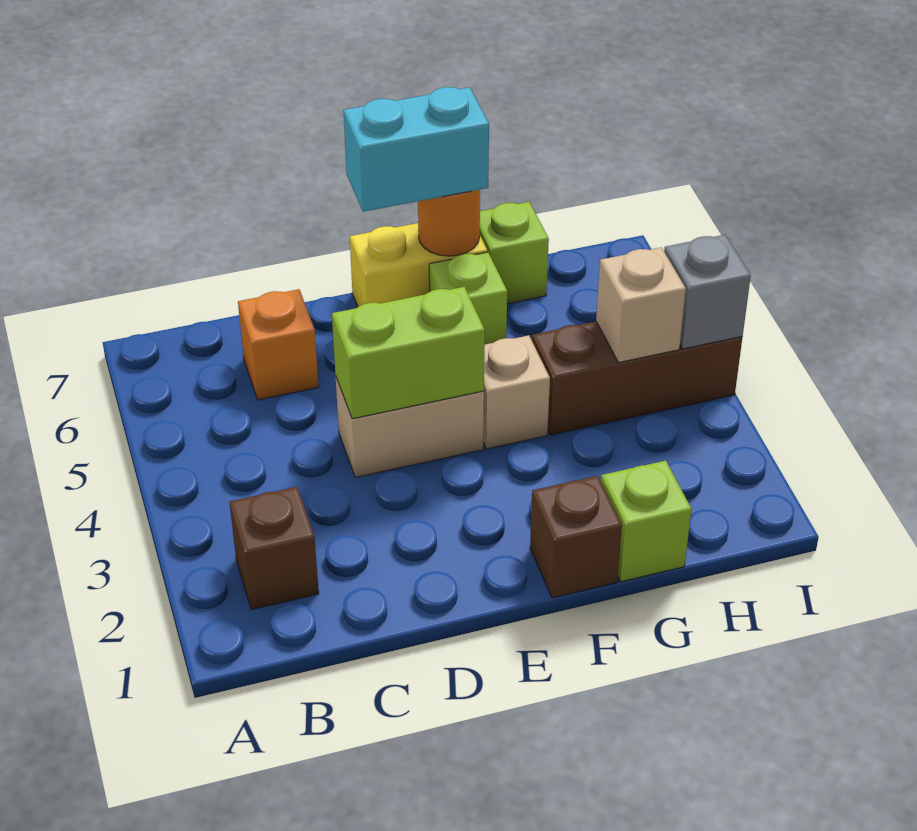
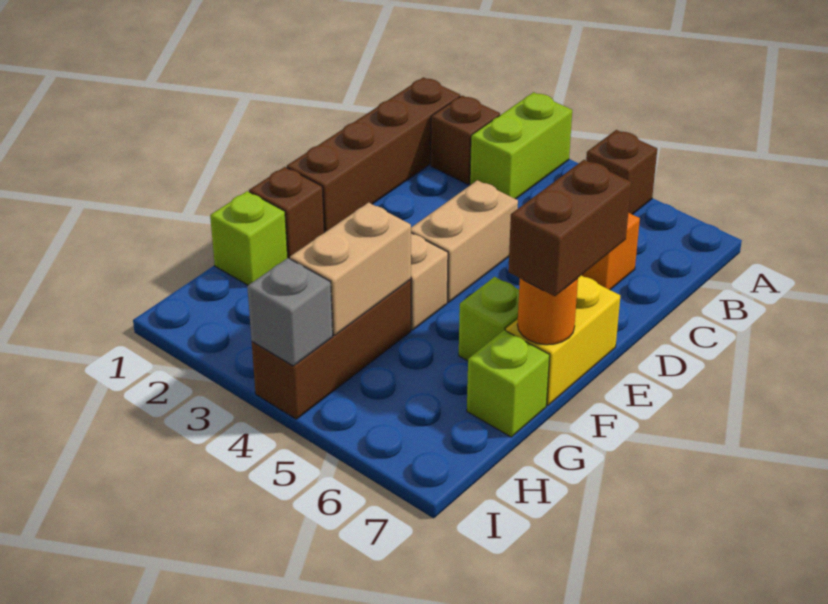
none -> brown 1x1 brick [586,130,657,214]
none -> brown 1x4 brick [287,77,460,233]
lime 1x2 brick [332,287,485,419] -> lime 1x2 brick moved to [470,92,572,199]
cyan 1x2 brick [344,87,489,212] -> brown 1x2 brick [508,160,631,296]
tan 1x1 brick [596,247,686,363] -> tan 1x2 brick [290,202,411,335]

